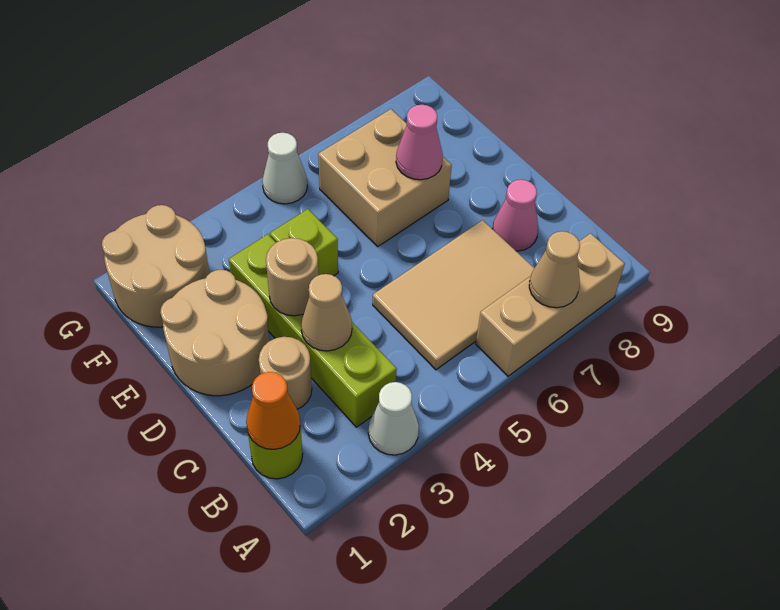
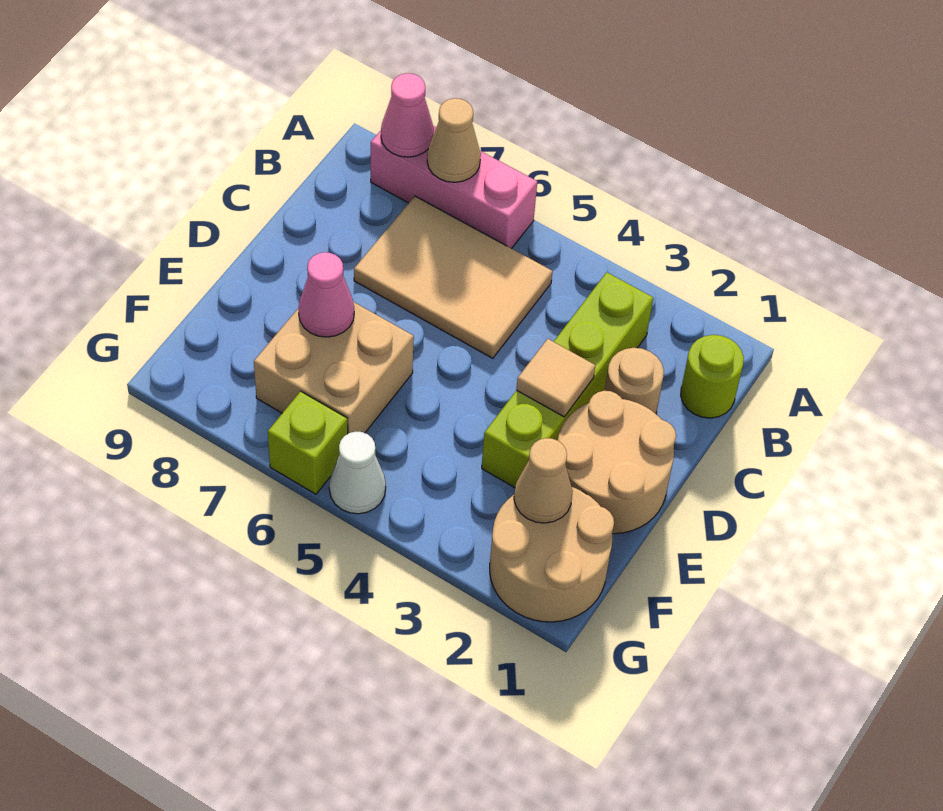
white 1x1 cone [368,382,419,455] -> none
tan 1x3 brick [476,233,625,376] -> pink 1x3 brick [371,126,537,249]
orange 1x1 cone [246,372,300,450] -> none
tan 1x1 cone [301,274,352,351] -> tan 1x1 cone moved to [514,438,573,523]
pink 1x1 cone [493,180,538,251] -> pink 1x1 cone moved to [381,73,434,157]
tan 1x1 round brick [266,238,318,316] -> tan 1x1 tile [516,339,595,417]
lime 1x1 brick [270,209,338,276] -> lime 1x1 brick moved to [268,391,348,494]

